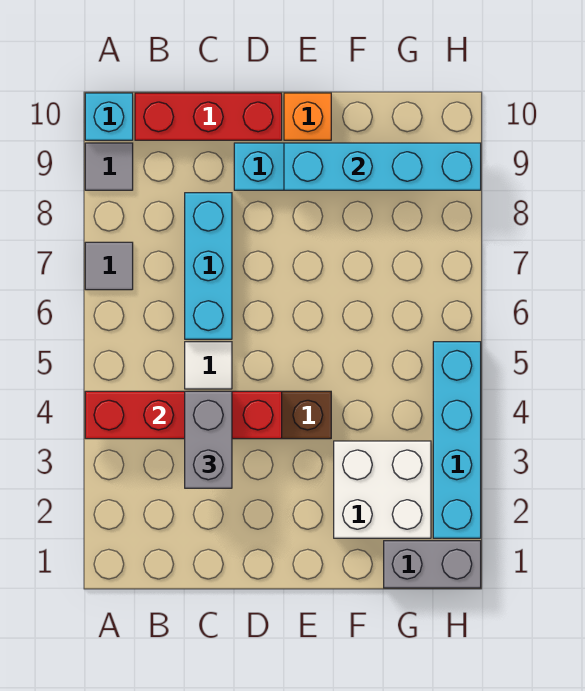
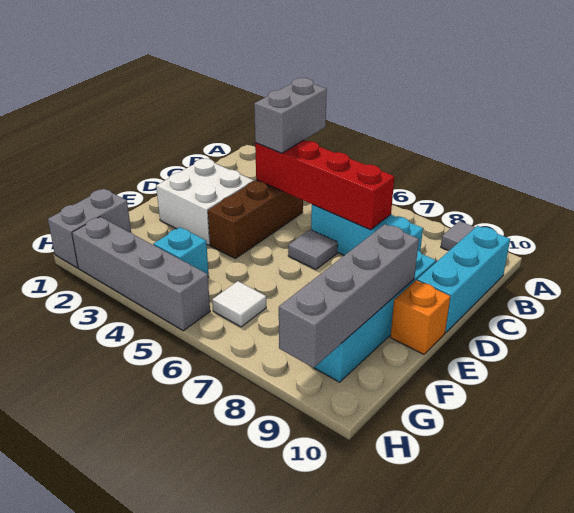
red 1x4 brick [85,391,282,439] -> red 1x4 brick turned to [255,140,394,230]
grey 1x1 tile [85,242,133,290] -> grey 1x1 tile moved to [288,230,338,270]
cyan 1x1 brick [85,93,133,140] -> cyan 1x1 brick moved to [153,227,209,277]
red 1x3 brick [135,93,282,140] -> cyan 1x3 brick [417,226,510,333]
grey 1x2 brick [185,391,232,488] -> grey 1x2 brick turned to [254,78,327,153]
white 1x1 tile [185,342,232,389] -> white 1x1 tile moved to [212,281,266,327]
cyan 1x4 brick [284,143,481,190] -> grey 1x4 brick [279,224,419,368]
white 2x2 brick [334,441,431,538] -> white 2x2 brick moved to [156,159,254,245]
cyan 1x4 brick [433,342,481,538] -> grey 1x4 brick [72,217,210,331]

